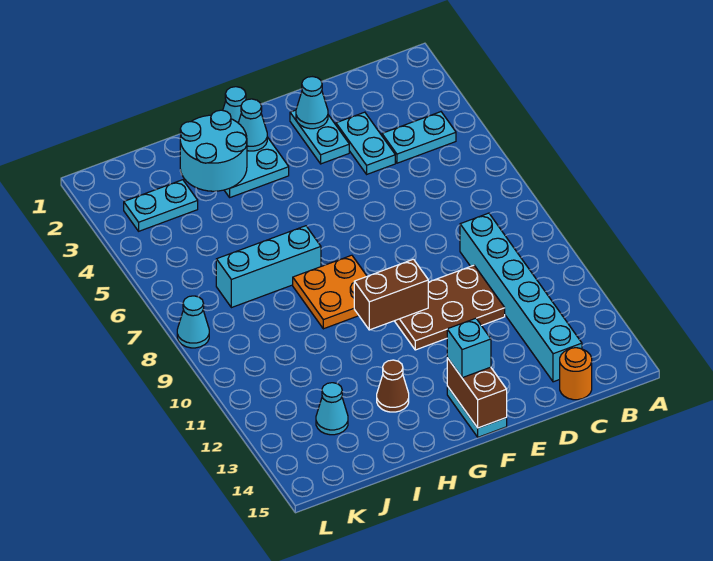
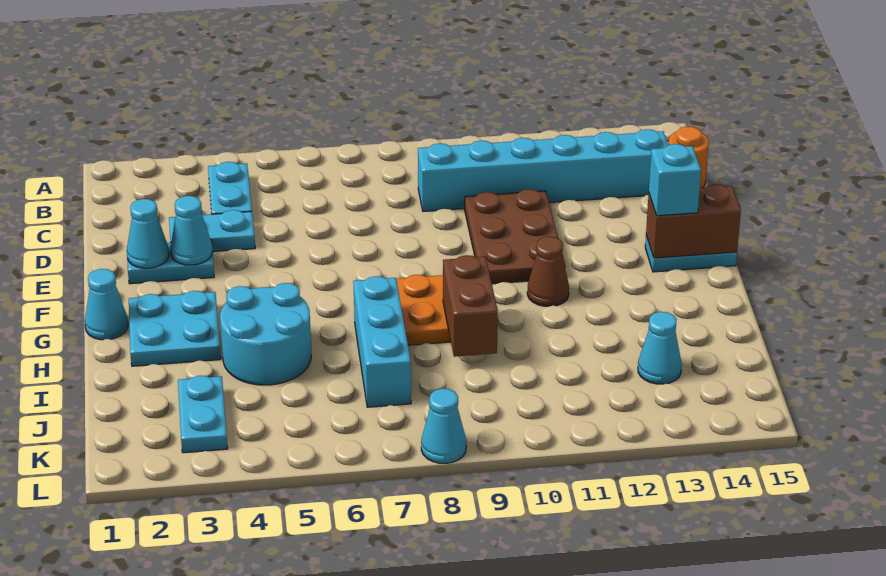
brown 1x2 brick [354,259,428,330] -> brown 1x2 brick moved to [443,255,498,357]
cyan 1x1 cone [238,99,267,151] -> cyan 1x1 cone moved to [170,196,212,265]
cyan 2x2 round brick [180,110,247,191] -> cyan 2x2 round brick moved to [220,283,311,385]
brown 1x1 cone [377,360,409,412] -> brown 1x1 cone moved to [527,237,569,307]

